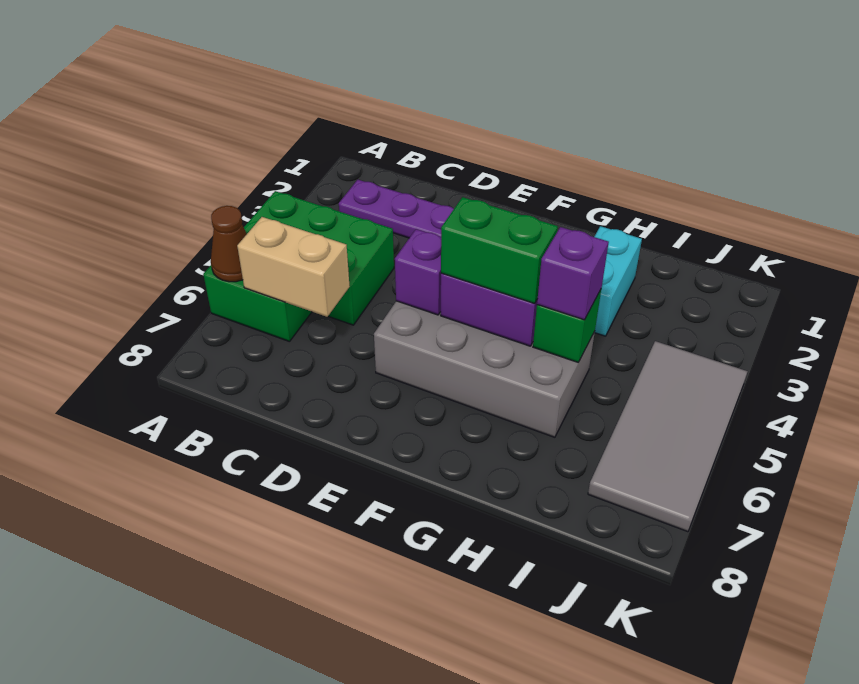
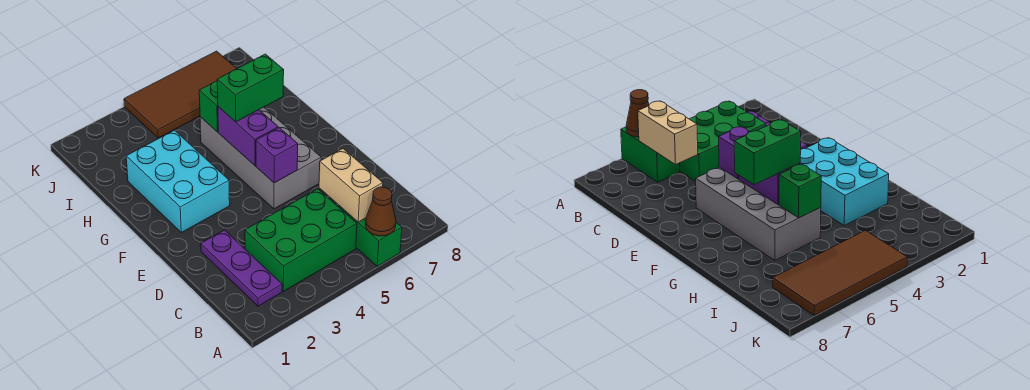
green 2x3 brick [244,191,394,325] -> green 2x3 brick turned to [245,189,357,291]
green 1x2 brick [441,197,558,304] -> green 1x2 brick turned to [217,54,284,122]
cyan 1x2 brick [594,226,642,336] -> cyan 2x3 brick [126,130,230,233]
purple 1x1 brick [537,227,609,320] -> none
grey 2x4 tile [588,341,748,532] -> brown 2x4 tile [124,51,237,138]

